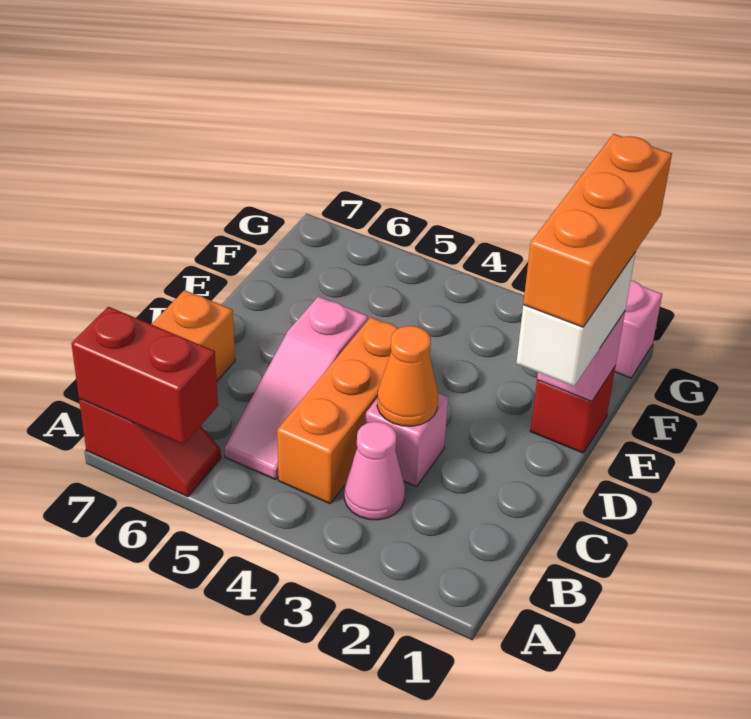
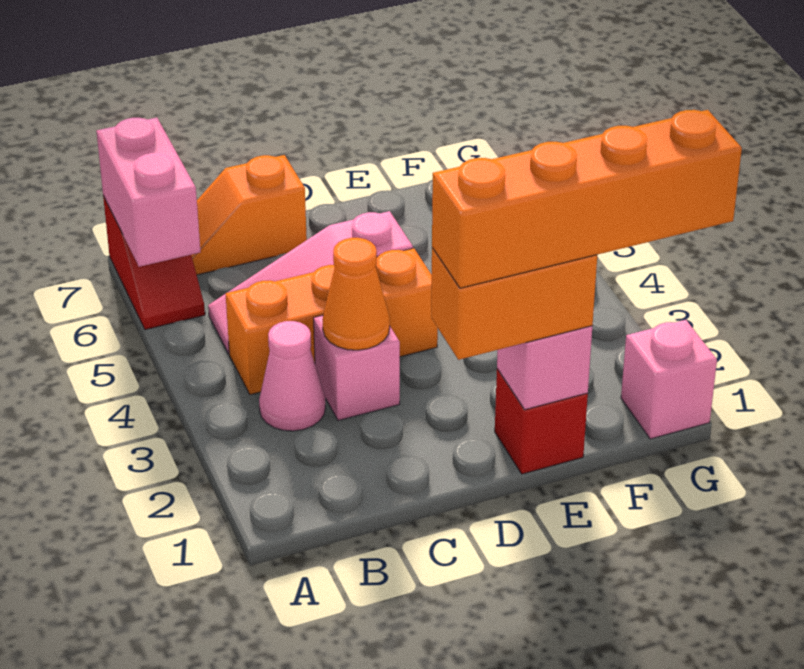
red 1x2 brick [71,307,218,445] -> pink 1x2 brick [96,118,200,267]
white 1x2 brick [516,252,636,386] -> orange 1x2 brick [431,248,597,360]
orange 1x3 brick [523,134,672,327] -> orange 1x4 brick [432,110,742,288]

